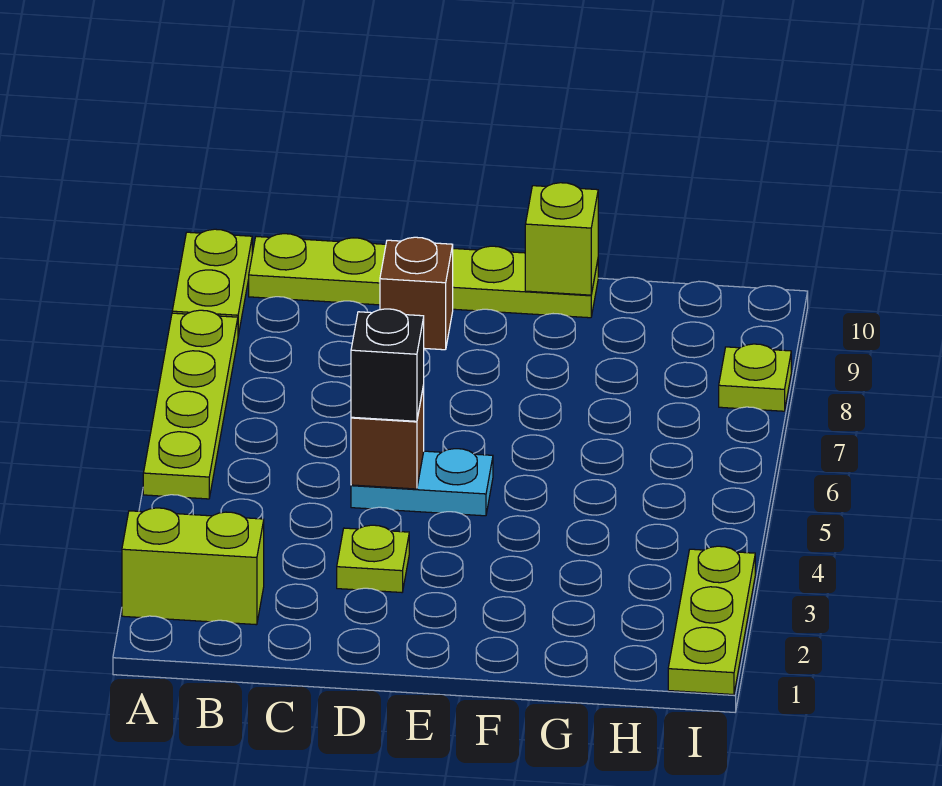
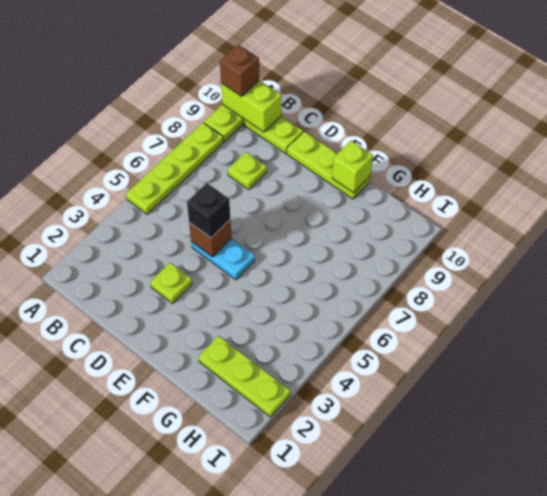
lime 1x2 brick [122,508,264,625] -> lime 1x2 brick moved to [221,80,281,132]
brown 1x1 brick [380,237,453,350] -> brown 1x1 brick moved to [220,44,259,96]
lime 1x3 plate [668,546,755,694] -> lime 1x3 plate turned to [199,336,290,417]
lime 1x1 plate [719,344,791,411] -> lime 1x1 plate moved to [228,152,267,190]

